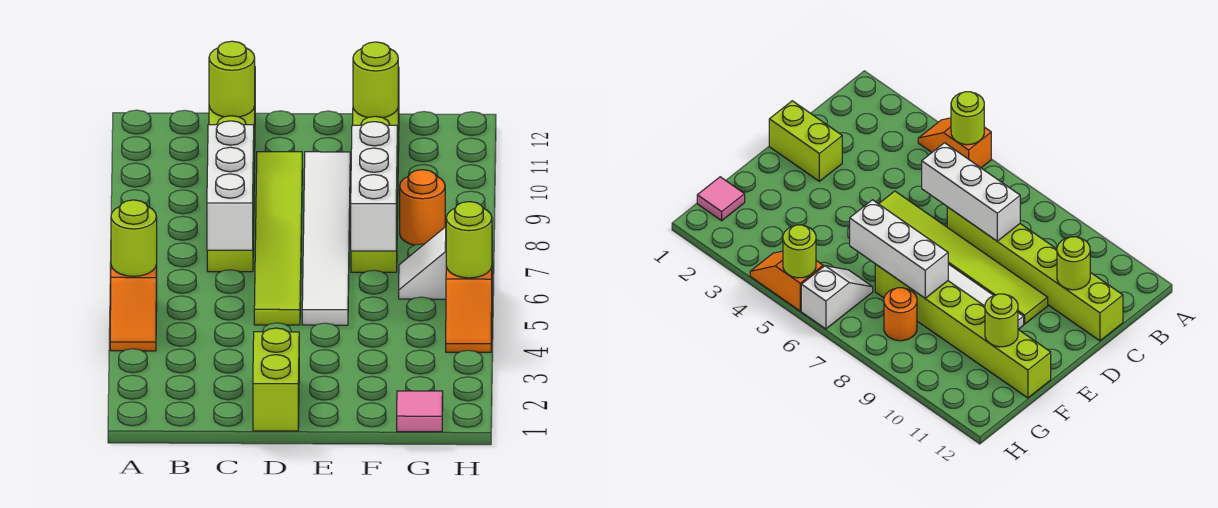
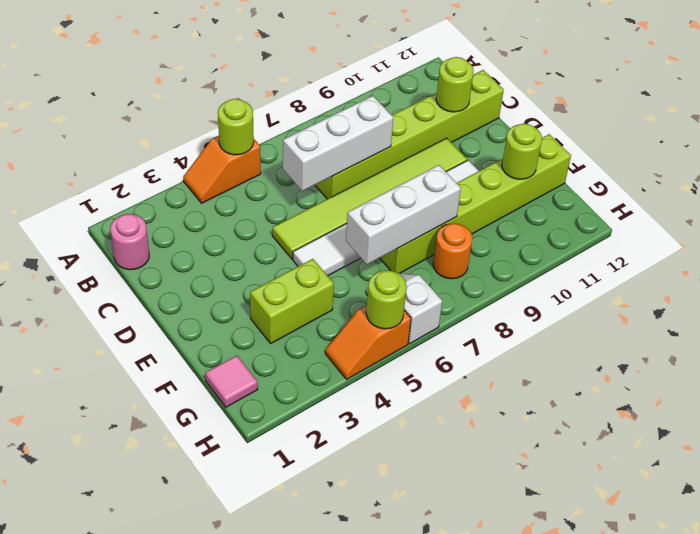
none -> pink 1x1 round brick [110,214,149,270]
lime 1x2 brick [253,328,299,431] -> lime 1x2 brick moved to [250,259,334,343]

